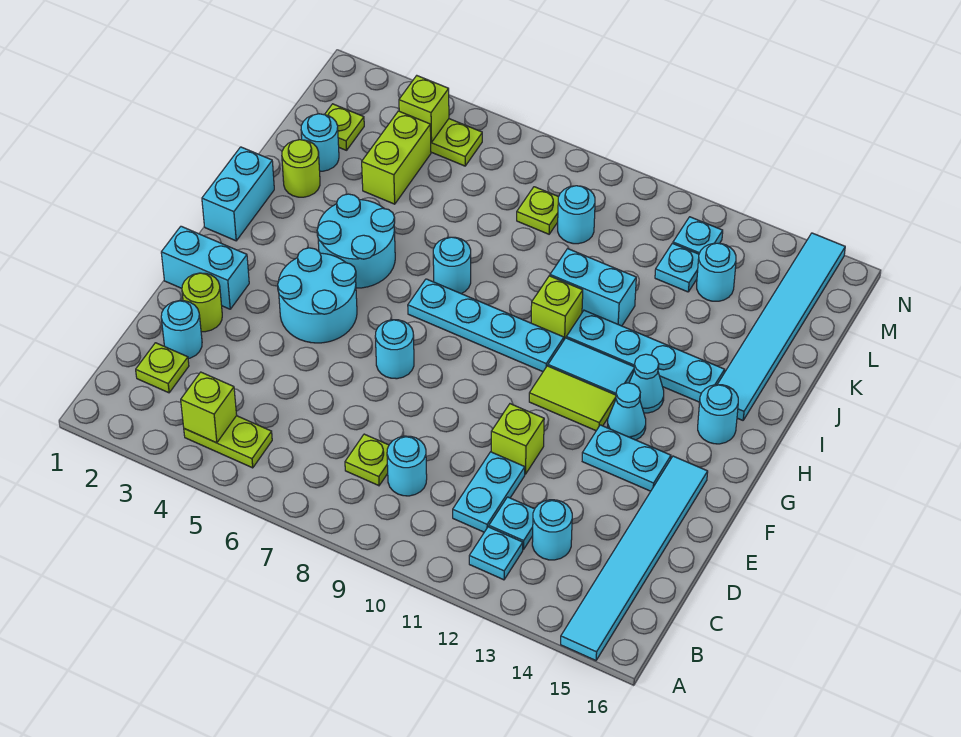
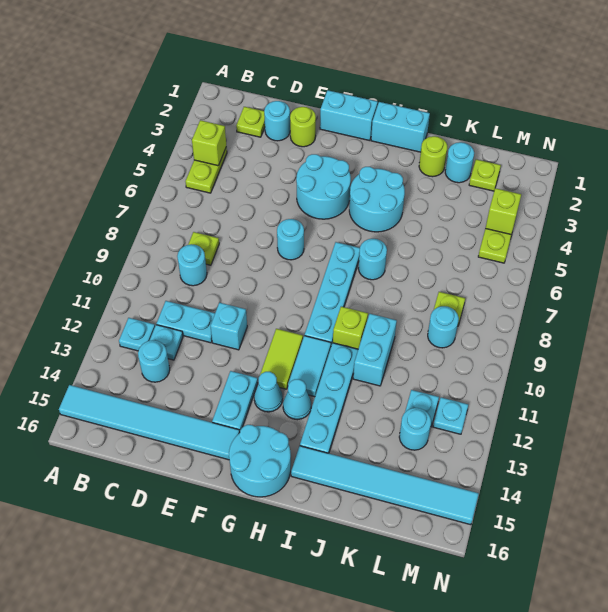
lime 1x1 brick [491,404,544,474] -> cyan 1x1 brick [211,303,247,350]
cyan 1x2 brick [161,226,249,309] -> cyan 1x2 brick turned to [320,90,378,141]
cyan 1x1 round brick [698,385,738,444] -> cyan 2x2 round brick [229,425,291,497]
lime 1x2 brick [362,111,431,204] -> none

